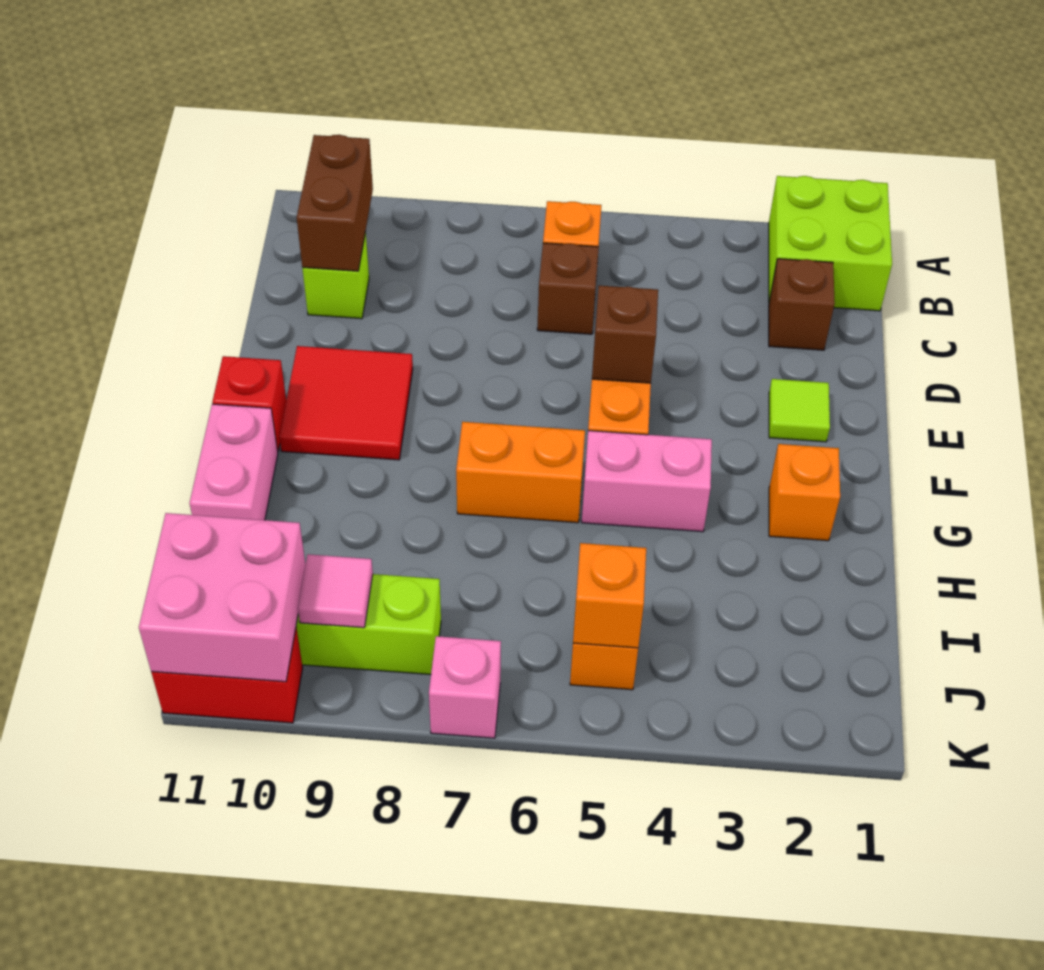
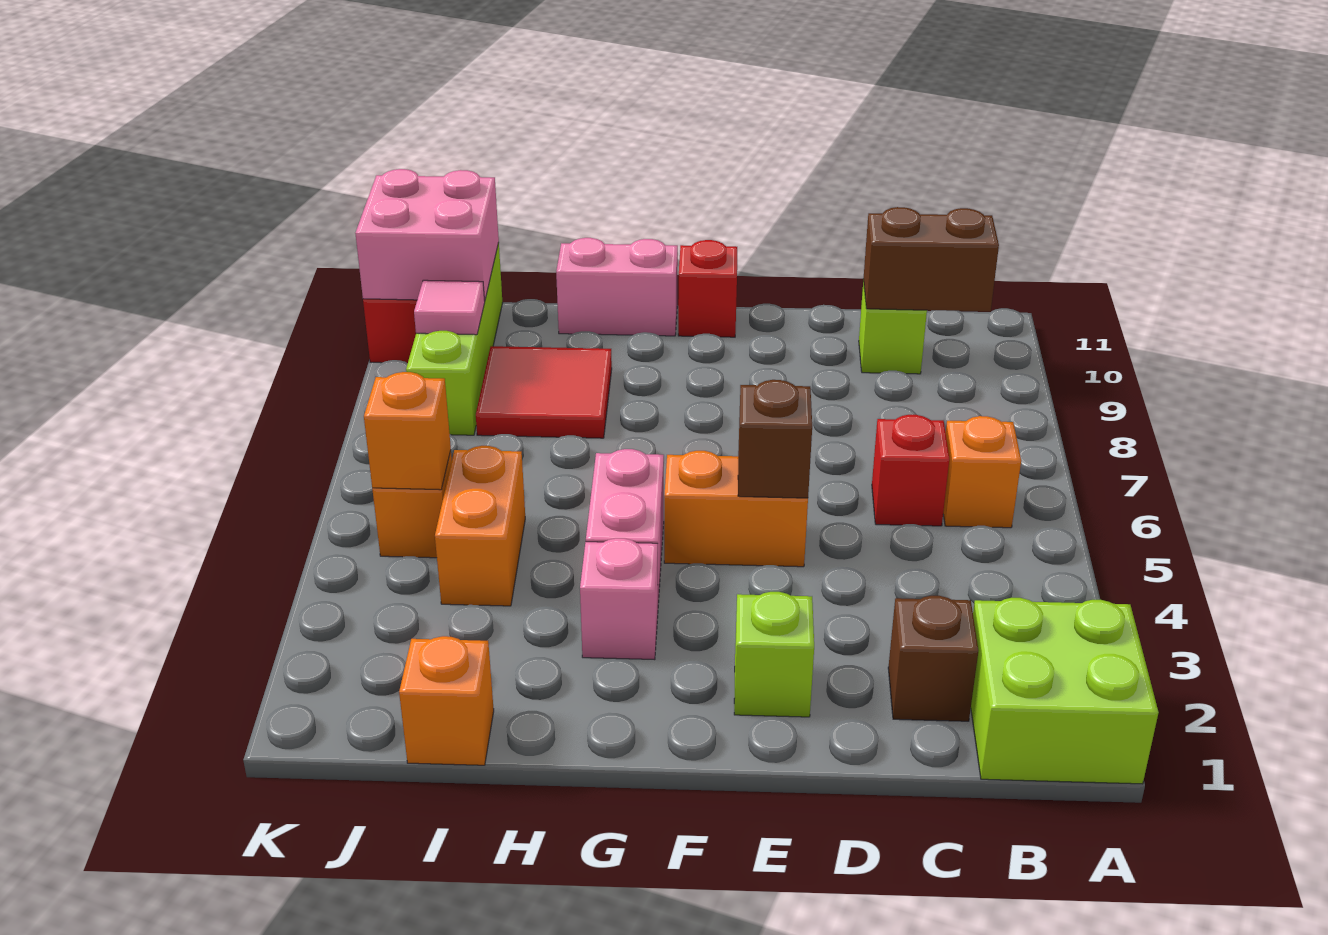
brown 1x1 brick [537,243,598,334] -> red 1x1 brick [872,415,949,526]
lime 1x1 tile [769,379,830,442] -> lime 1x1 brick [734,592,814,717]
red 2x2 tile [279,346,413,460] -> red 2x2 tile moved to [476,346,612,438]
orange 1x1 brick [769,444,840,541] -> orange 1x1 brick moved to [399,636,494,765]
orange 1x2 brick [456,422,585,523] -> orange 1x2 brick moved to [435,446,525,606]
pink 1x1 brick [429,636,501,738] -> pink 1x1 brick moved to [580,538,658,660]

